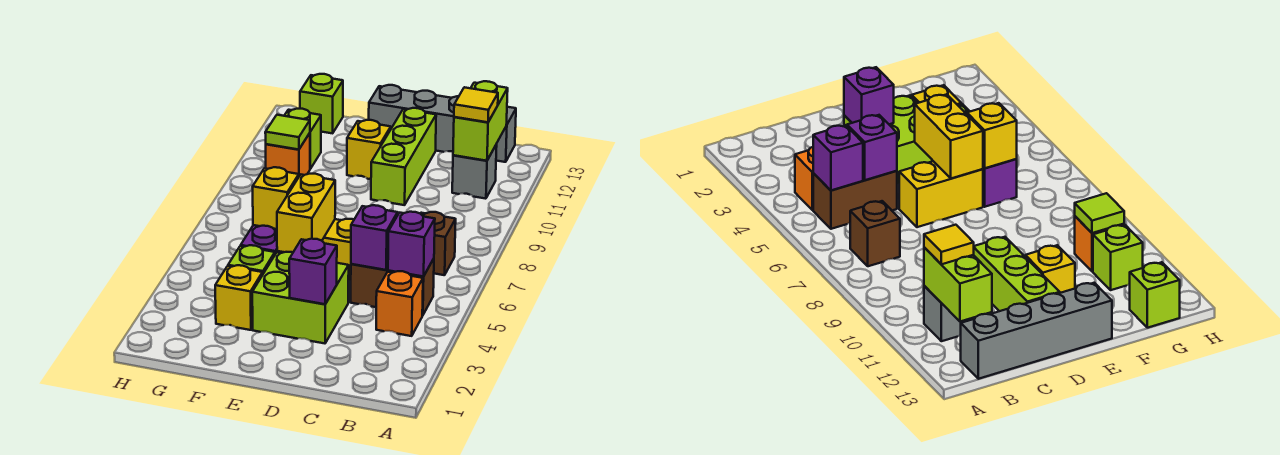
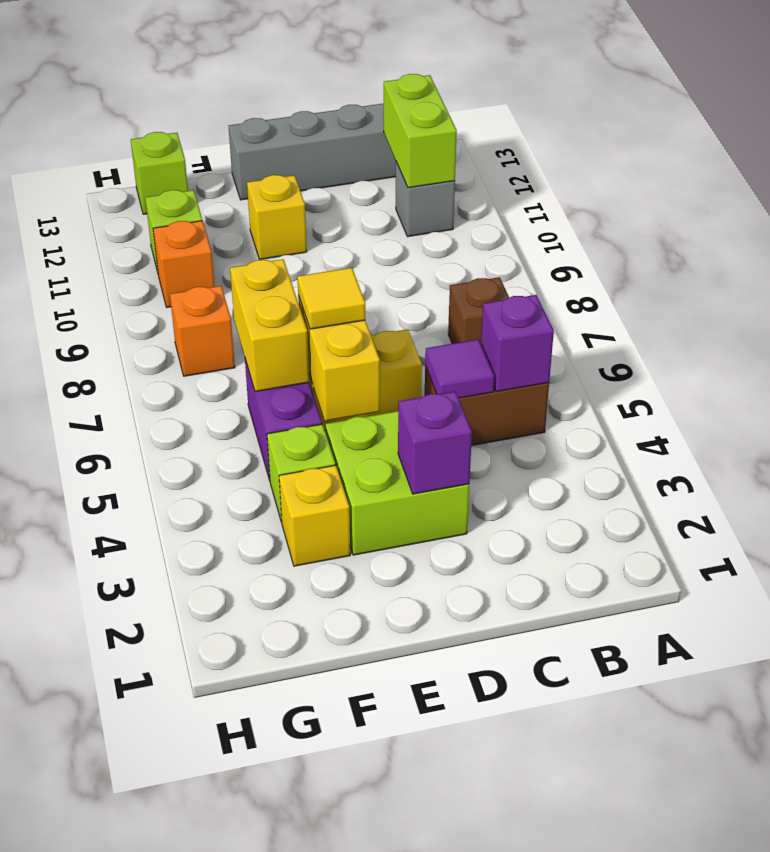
orange 1x1 brick [376,271,423,336] -> orange 1x1 brick moved to [170,286,235,376]
yellow 1x1 tile [454,87,498,122] -> yellow 1x1 tile moved to [298,268,365,329]
purple 1x1 brick [351,205,398,270] -> purple 1x1 tile [425,339,494,398]
lime 1x3 brick [371,108,436,205] -> none
yellow 1x1 brick [253,167,299,229] -> yellow 1x2 brick [230,259,309,392]
lime 1x1 tile [265,115,310,150] -> none

